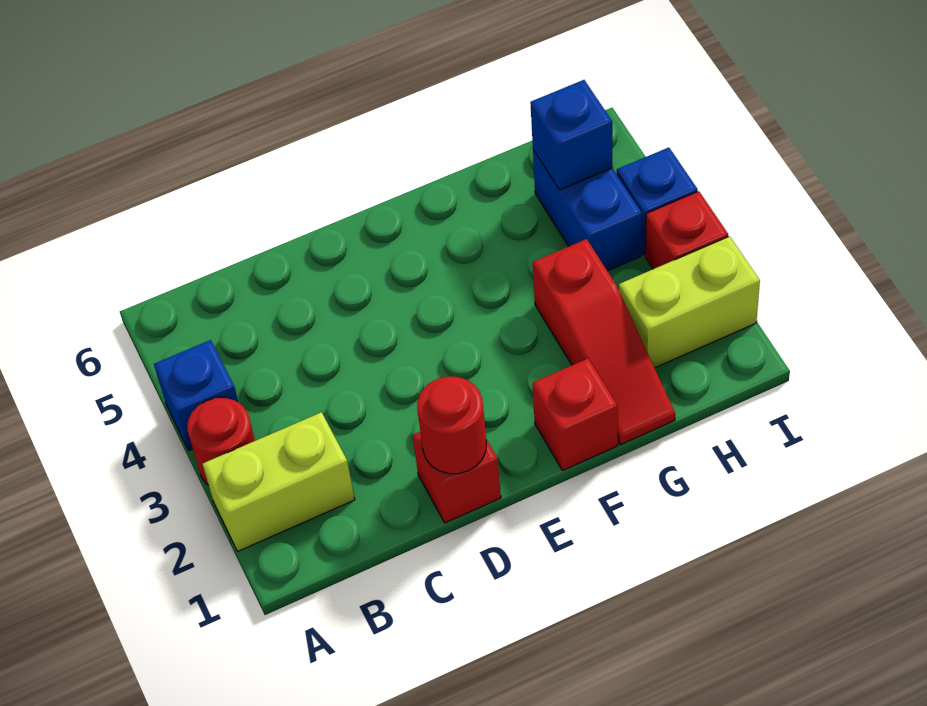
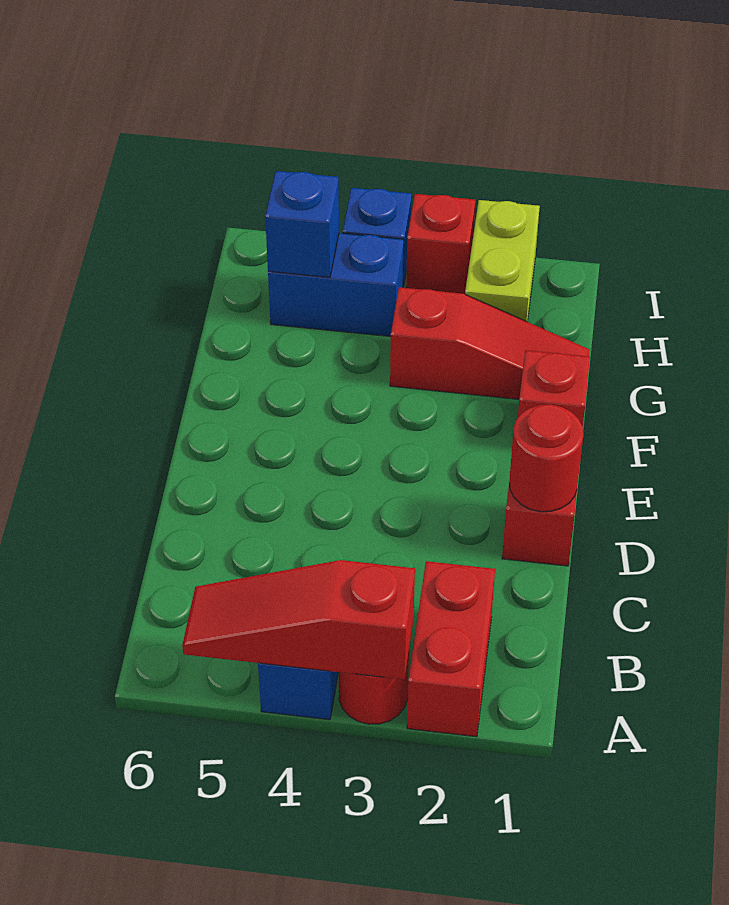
lime 1x2 brick [203,412,355,551] -> red 1x2 brick [407,561,495,737]
none -> red 1x3 slope [182,560,415,679]

